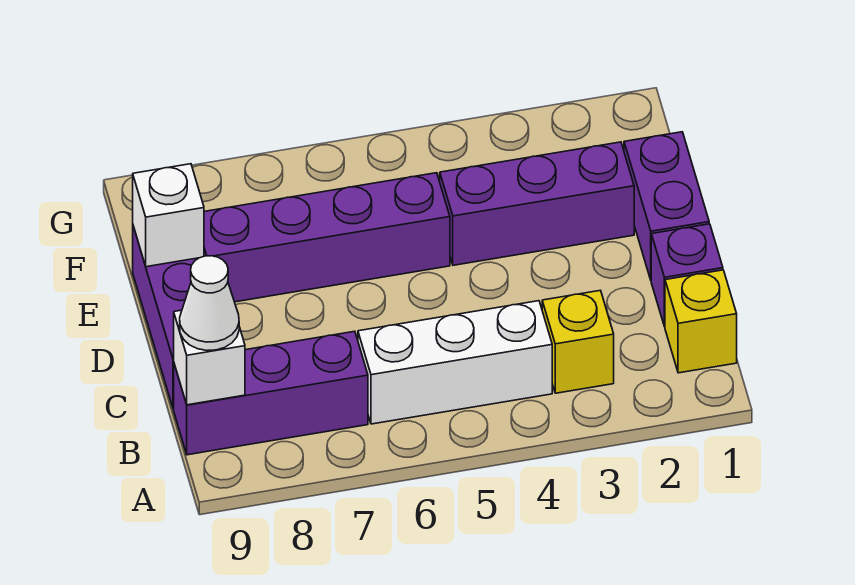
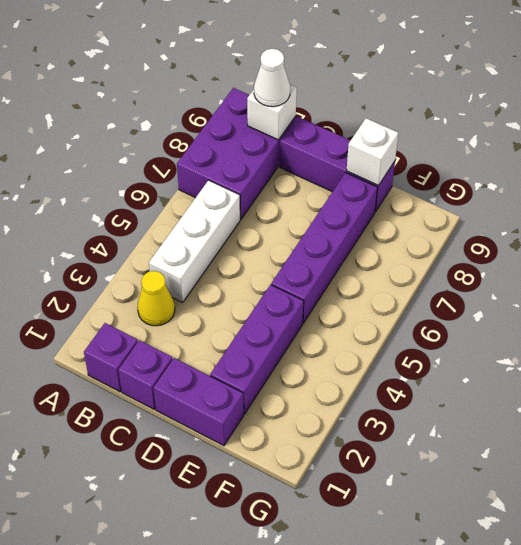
yellow 1x1 brick [665,270,737,373] -> purple 1x1 brick [84,323,138,392]
yellow 1x1 brick [542,290,614,393] -> yellow 1x1 cone [137,271,175,326]
purple 1x3 brick [174,331,368,455] -> purple 2x3 brick [177,88,296,219]

